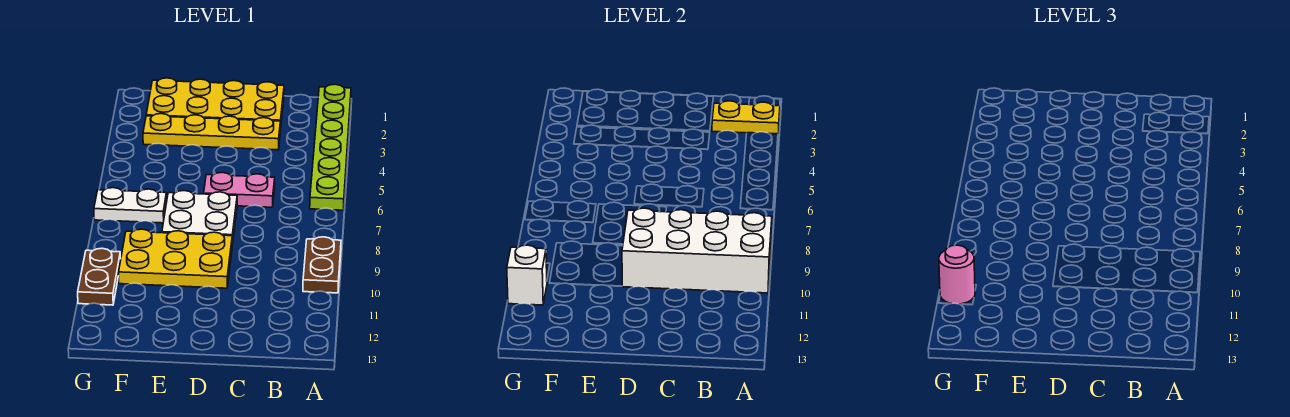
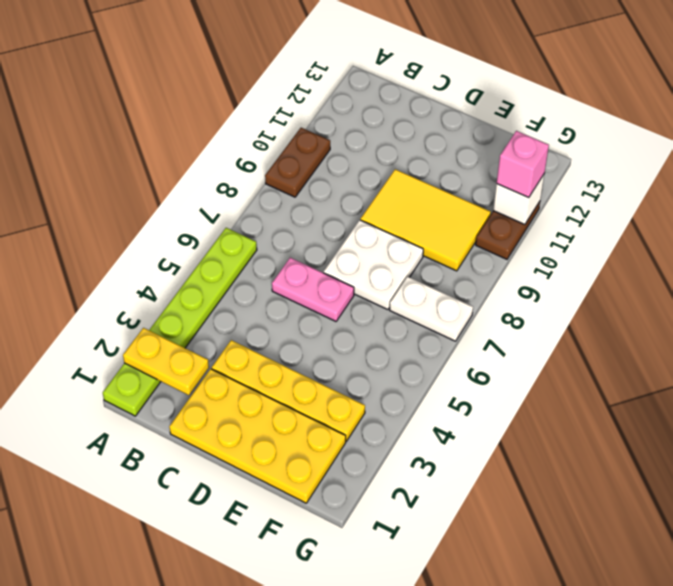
white 2x4 brick [622,208,772,293] -> none
yellow 2x3 plate [119,229,232,288] -> yellow 2x3 tile [360,169,491,271]
pink 1x1 round brick [939,245,975,304] -> pink 1x1 brick [497,131,549,198]

